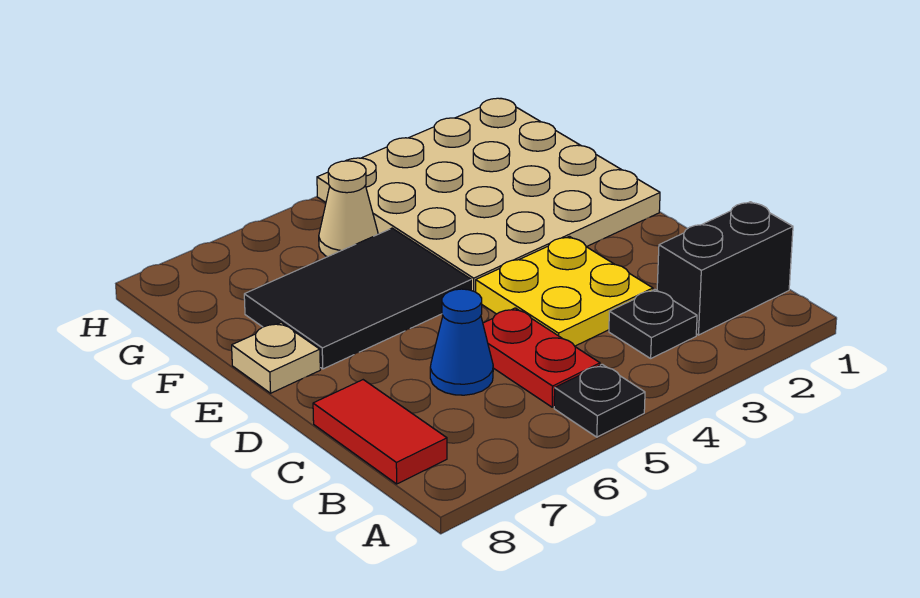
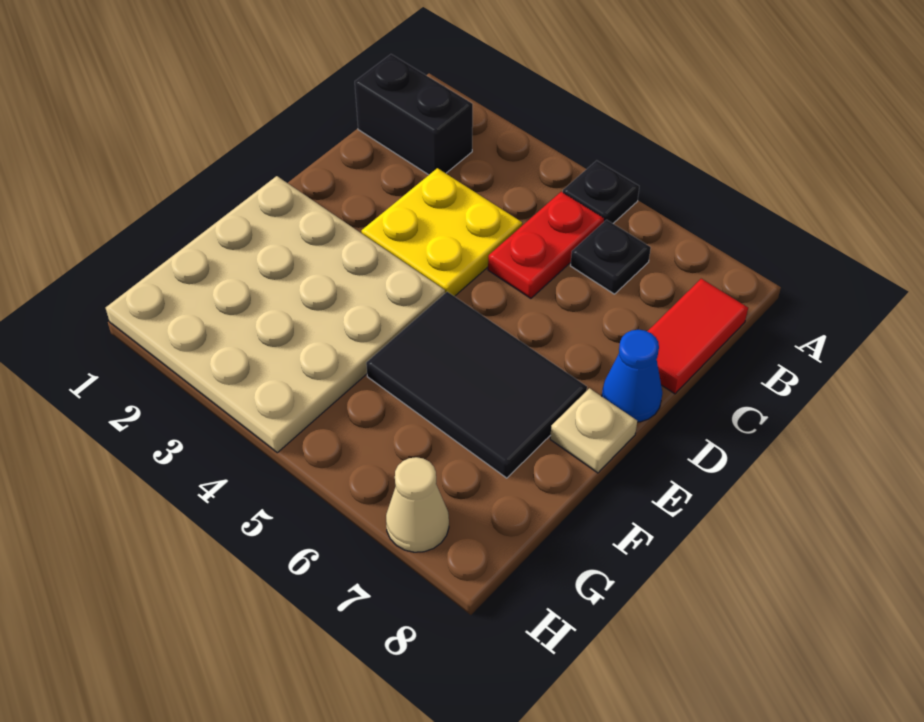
black 1x1 plate [609,290,697,358] -> black 1x1 plate moved to [571,220,651,294]
blue 1x1 cone [430,289,493,395] -> blue 1x1 cone moved to [602,330,662,422]
tan 1x1 cone [319,161,378,257] -> tan 1x1 cone moved to [386,457,449,552]

